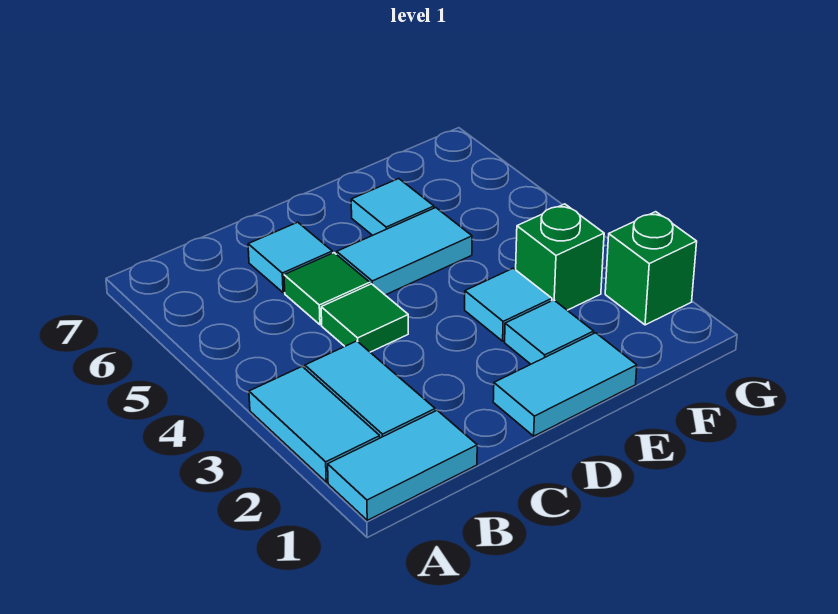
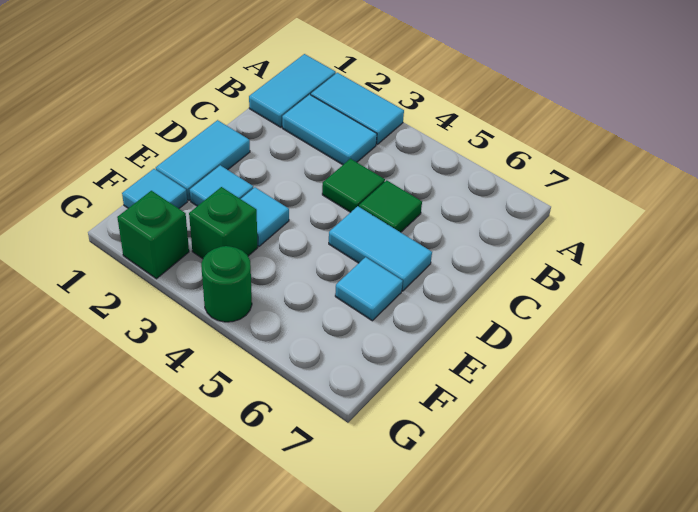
cyan 1x1 tile [248,222,332,293] -> cyan 1x1 tile moved to [122,169,187,208]
cyan 1x2 tile [337,208,472,295] -> cyan 1x2 tile turned to [329,206,432,291]
none -> green 1x1 round brick [201,246,252,322]

